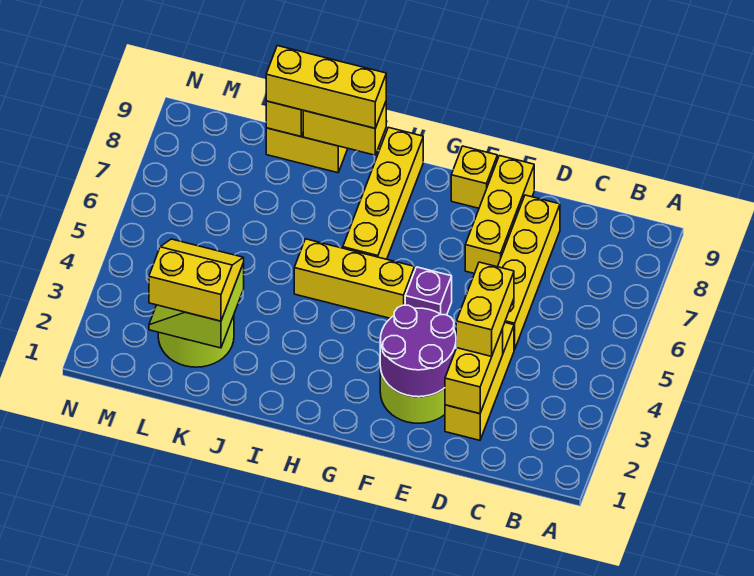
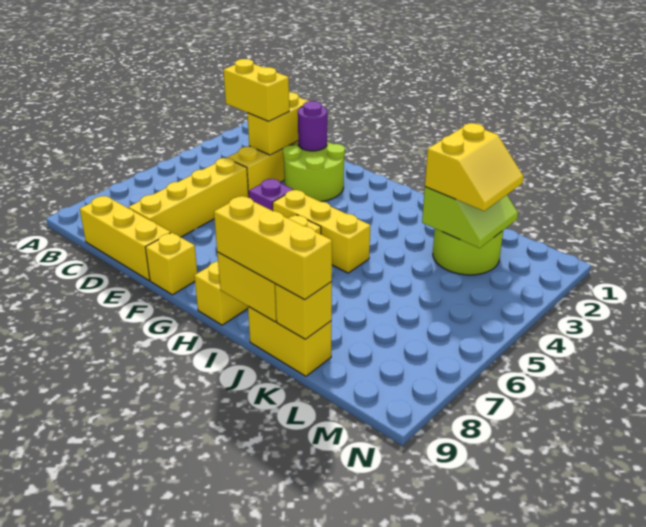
yellow 1x2 brick [456,262,514,356] -> yellow 1x2 brick turned to [223,59,289,121]
purple 2x2 round brick [380,305,456,397] -> purple 1x1 round brick [298,101,327,151]
yellow 1x3 brick [465,156,534,273] -> yellow 1x3 brick turned to [80,196,171,281]
yellow 2x2 slope [149,239,244,321] -> yellow 2x2 slope turned to [425,123,524,211]

